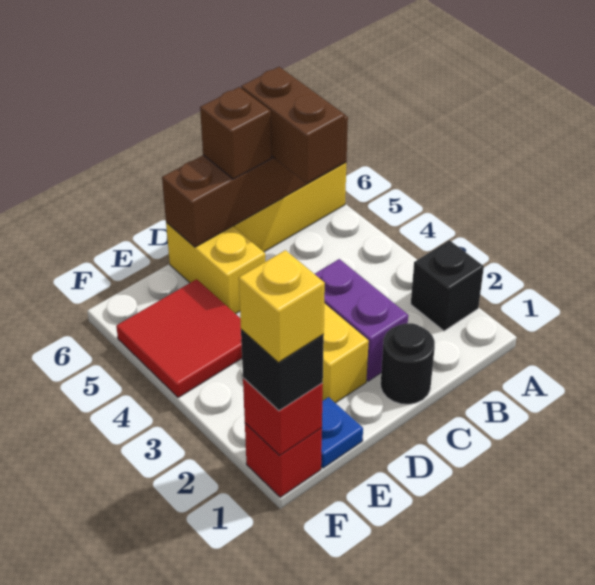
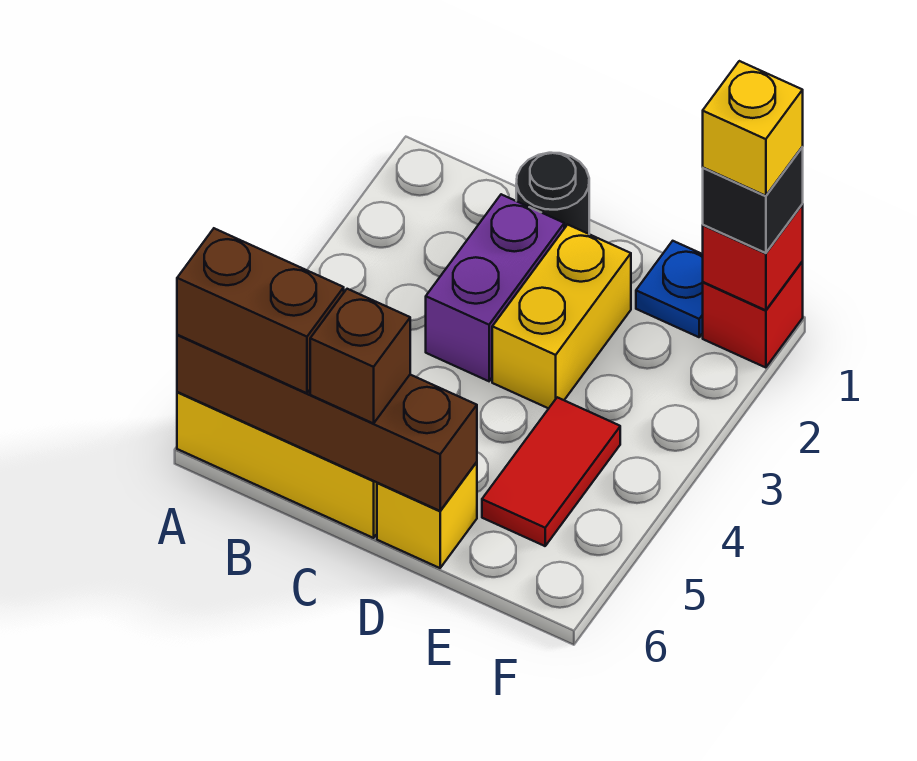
black 1x1 brick [411,240,484,331] -> none
brown 1x2 brick [241,67,345,183] -> brown 1x2 brick turned to [177,228,344,393]
yellow 1x2 brick [166,222,265,314] -> yellow 1x1 brick [377,462,477,568]
red 2x2 tile [116,279,242,398] -> red 1x2 tile [482,397,620,546]

